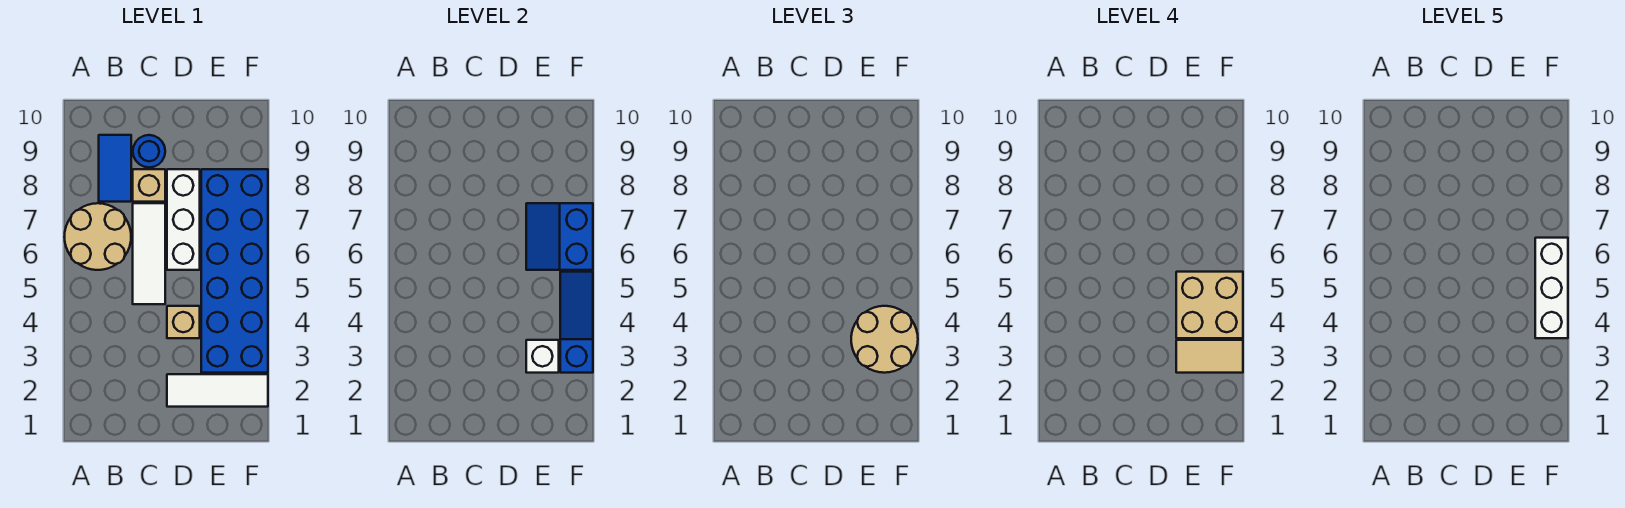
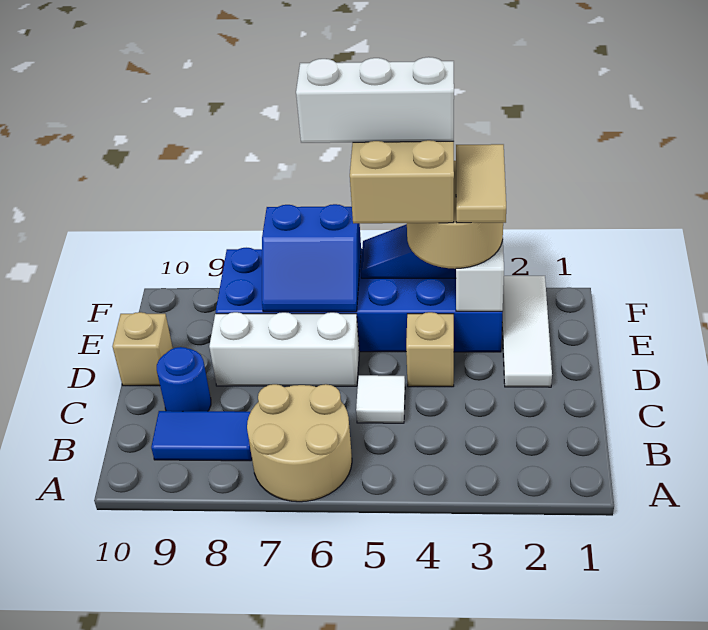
white 1x3 tile [133,203,165,304] -> white 1x1 tile [356,375,405,423]
tan 1x1 brick [133,169,165,202] -> tan 1x1 brick moved to [113,312,173,386]

